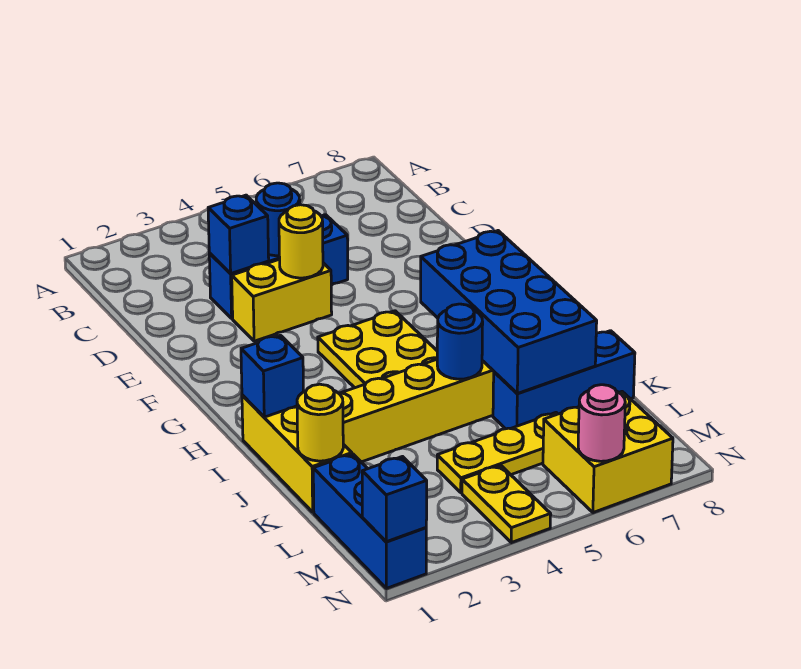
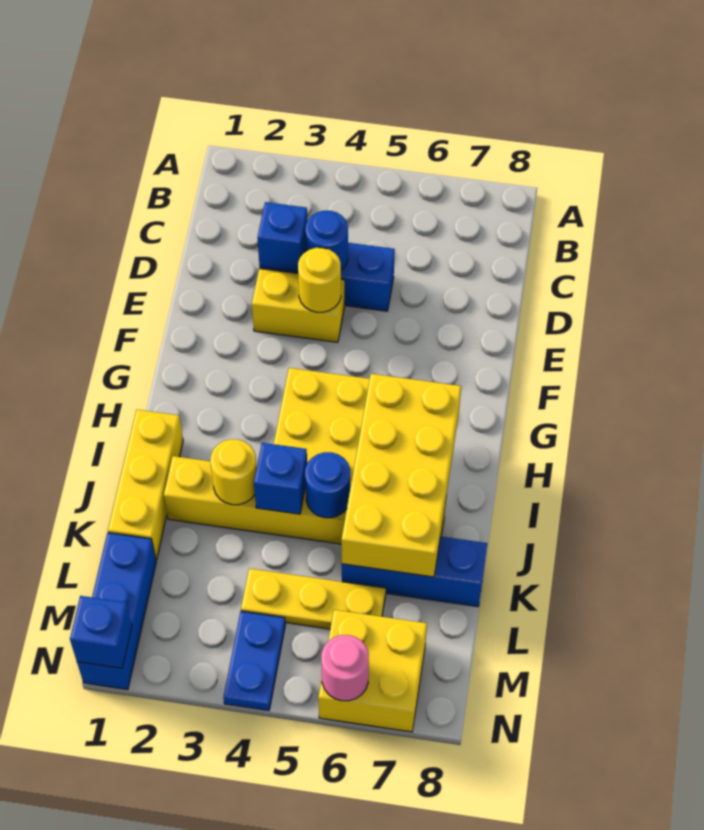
blue 2x4 brick [421,231,597,393] -> yellow 2x4 brick [341,374,461,577]
blue 1x1 brick [241,335,304,417] -> blue 1x1 brick moved to [254,443,307,514]
yellow 1x1 round brick [297,384,343,461] -> yellow 1x1 round brick moved to [210,439,257,505]
yellow 1x2 plate [462,465,551,543] -> blue 1x2 plate [223,611,285,711]

